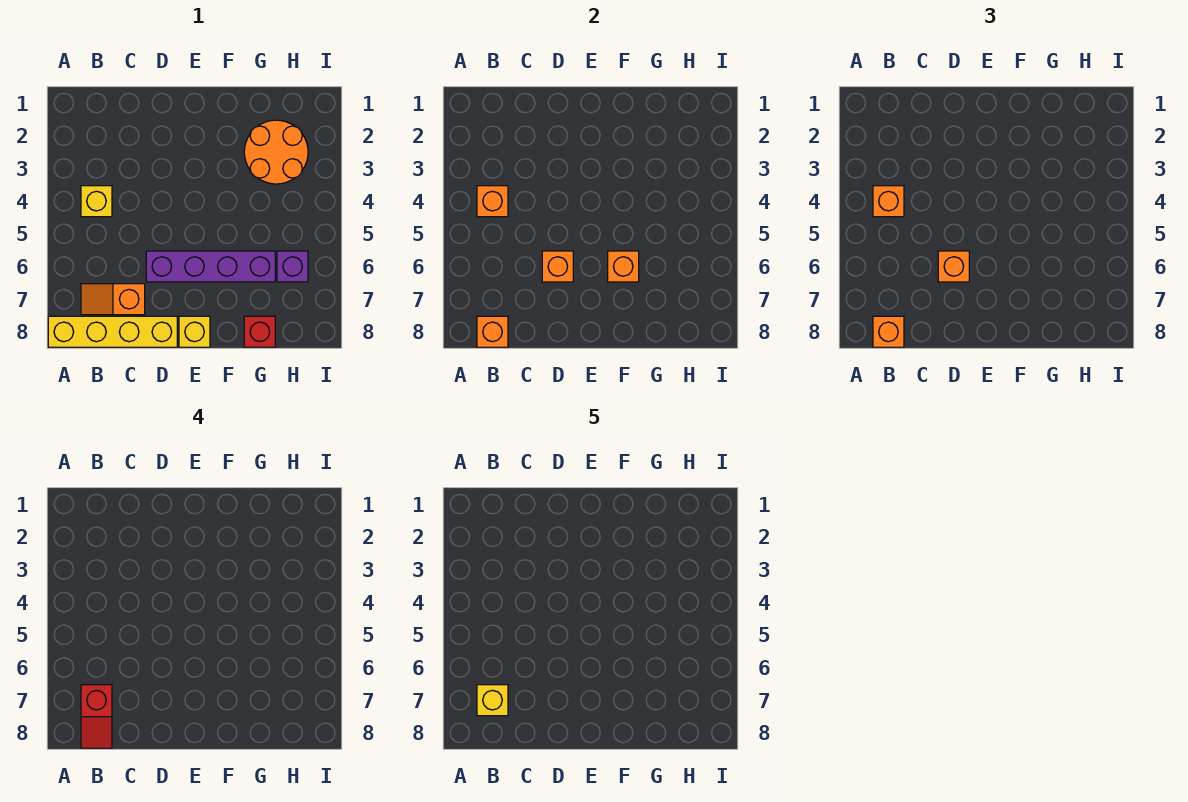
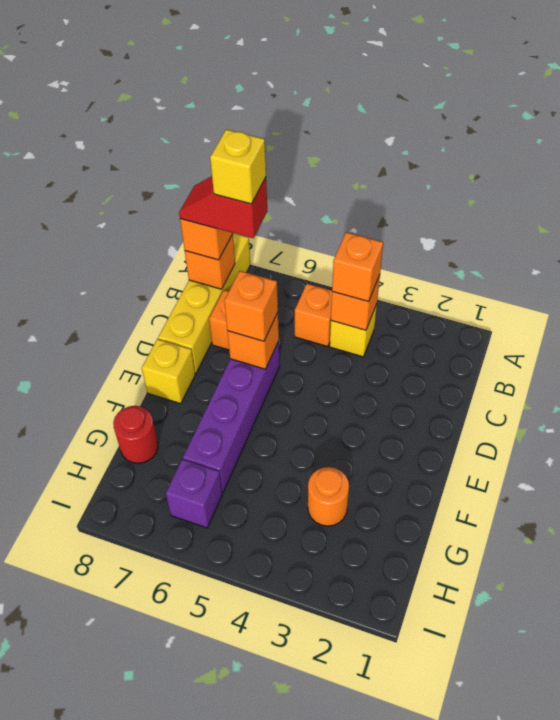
orange 1x1 brick [608,251,639,282] -> orange 1x1 brick moved to [295,284,332,347]
orange 2x2 round brick [244,120,308,184] -> orange 1x1 round brick [308,467,349,526]
red 1x1 brick [244,316,275,347] -> red 1x1 round brick [113,406,158,463]

